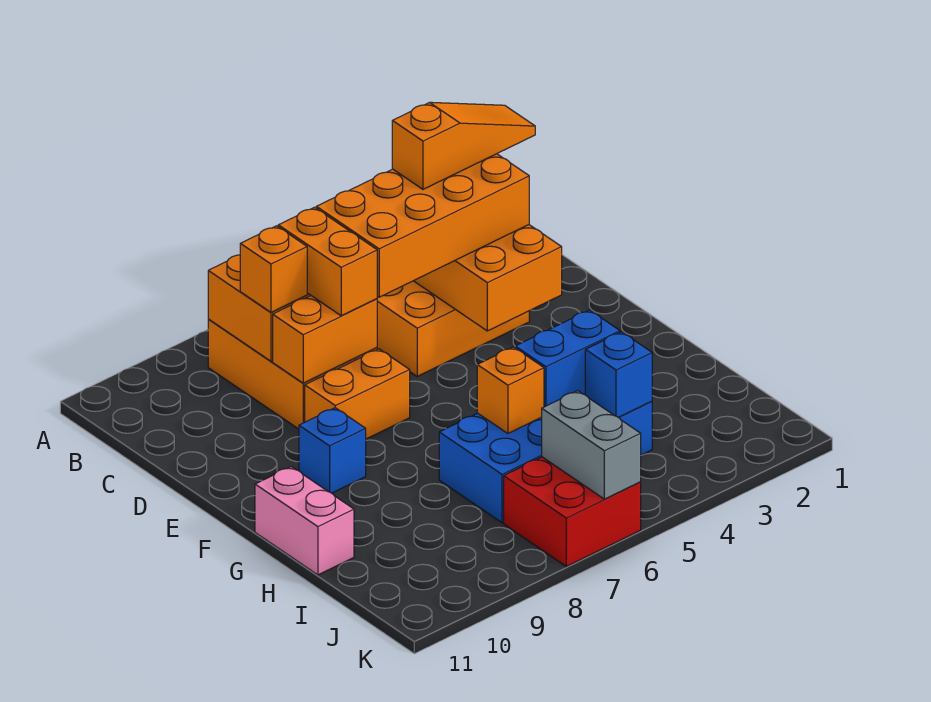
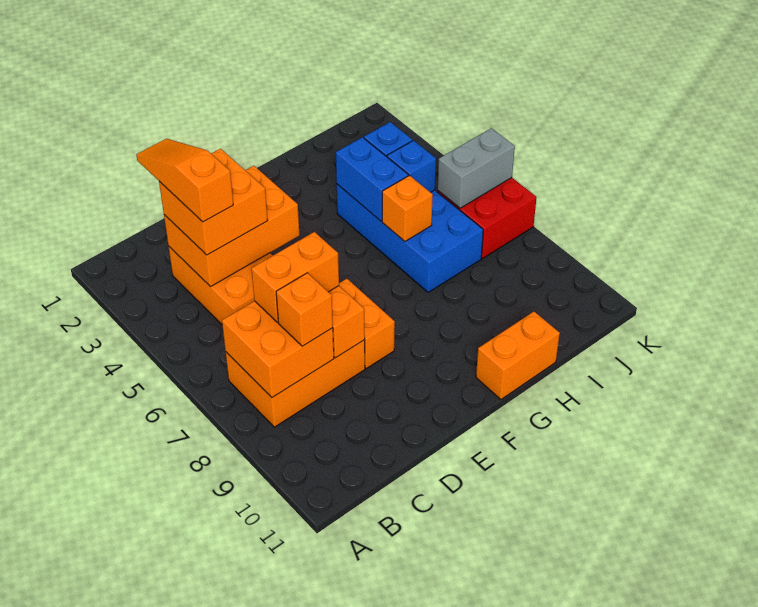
orange 2x4 brick [316,154,529,297] -> orange 2x2 brick [159,149,268,255]
blue 1x1 brick [299,408,366,493] -> blue 1x1 brick moved to [387,141,436,192]
pink 1x2 brick [255,467,354,575] -> orange 1x2 brick [476,312,560,399]

